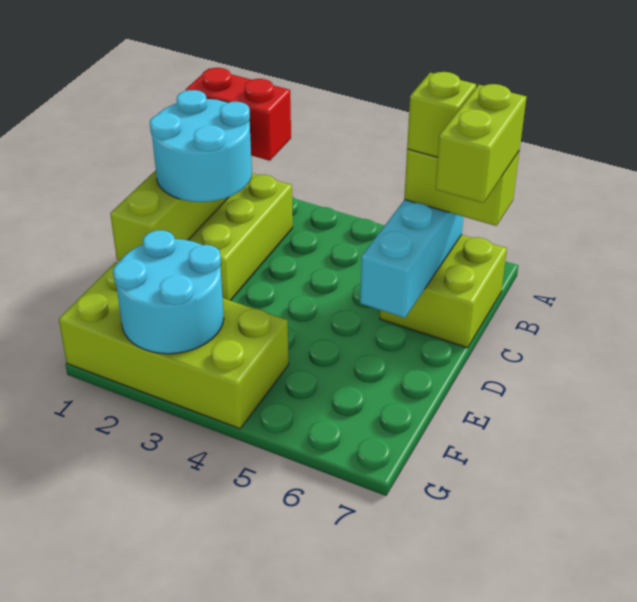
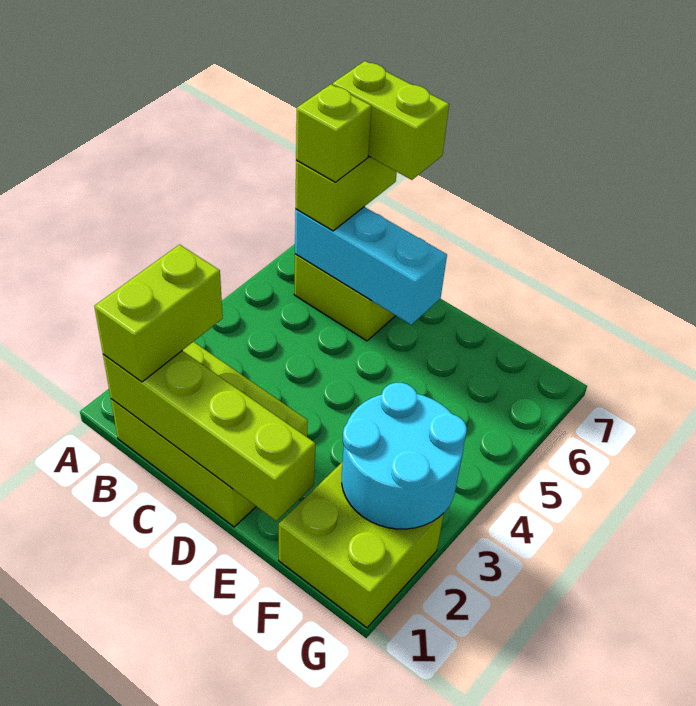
red 1x2 brick [186,68,291,161] -> lime 1x2 brick [94,245,223,382]
cyan 2x2 round brick [150,90,252,202] -> none
lime 2x4 brick [59,262,289,429] -> lime 2x2 brick [279,463,444,628]

